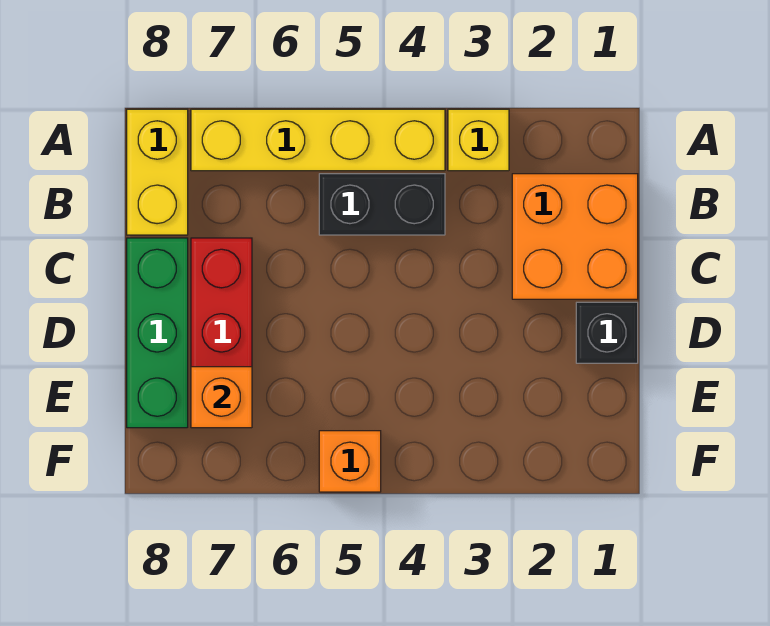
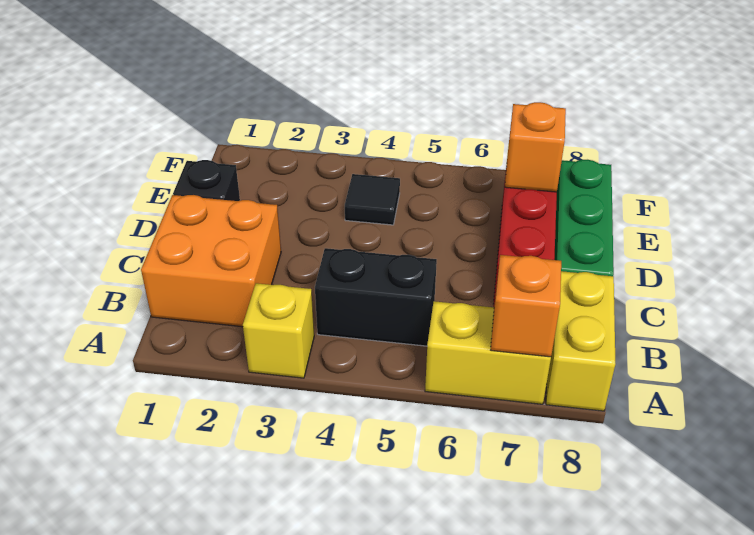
yellow 1x4 brick [191,109,445,171] -> yellow 1x2 brick [425,301,551,404]
none -> black 1x1 tile [345,174,400,225]
orange 1x1 brick [319,431,381,492] -> orange 1x1 brick moved to [491,255,561,357]

